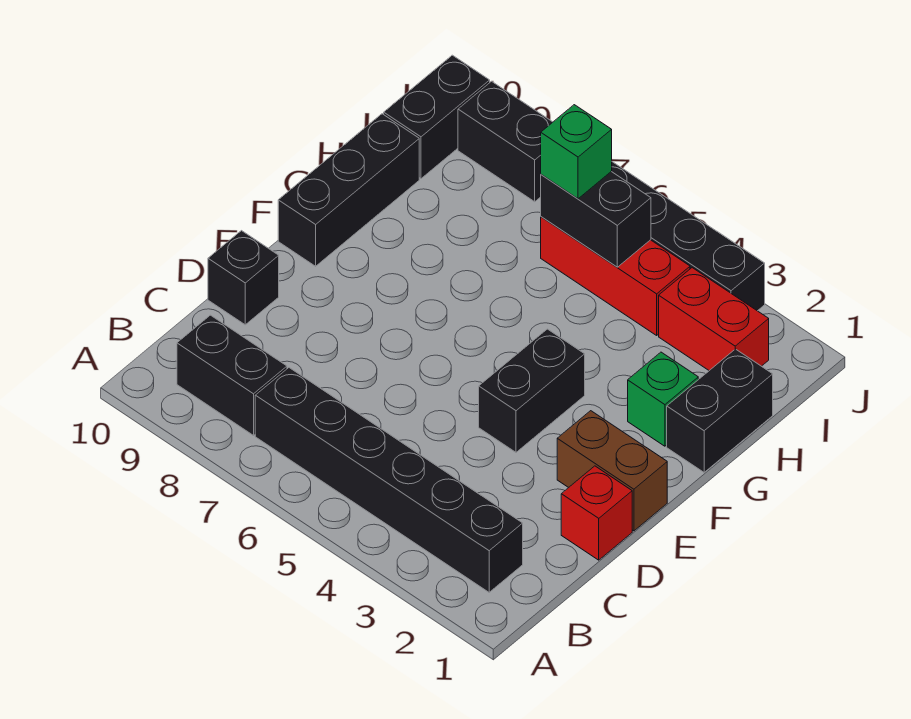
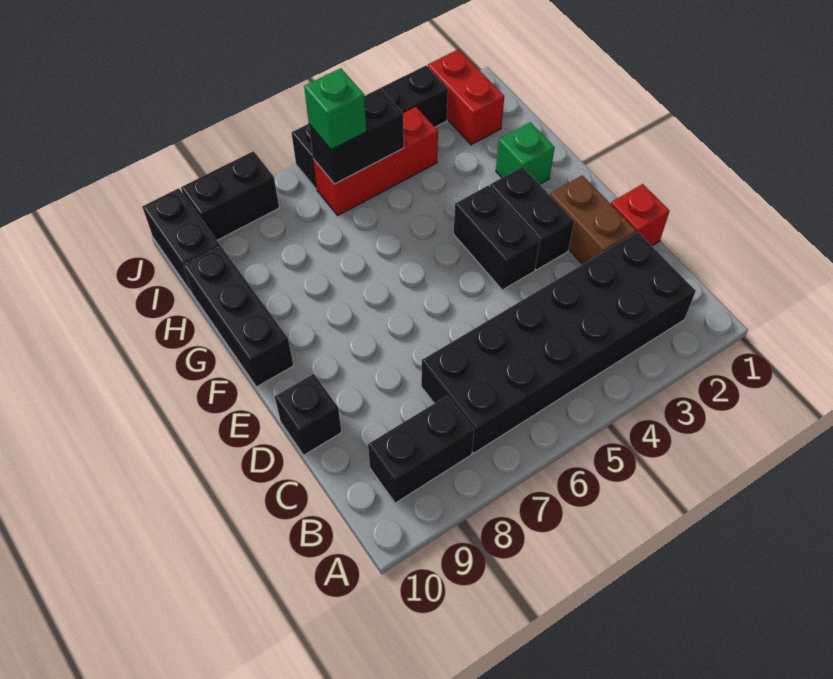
black 1x6 brick [255,368,523,592] -> black 2x6 brick [421,232,696,453]
brown 1x2 brick [557,411,667,531] -> brown 1x2 brick turned to [550,175,636,264]
black 1x2 brick [667,349,773,472] -> black 1x2 brick moved to [490,167,574,270]
red 1x2 brick [659,268,769,371] -> red 1x2 brick turned to [428,49,504,145]

